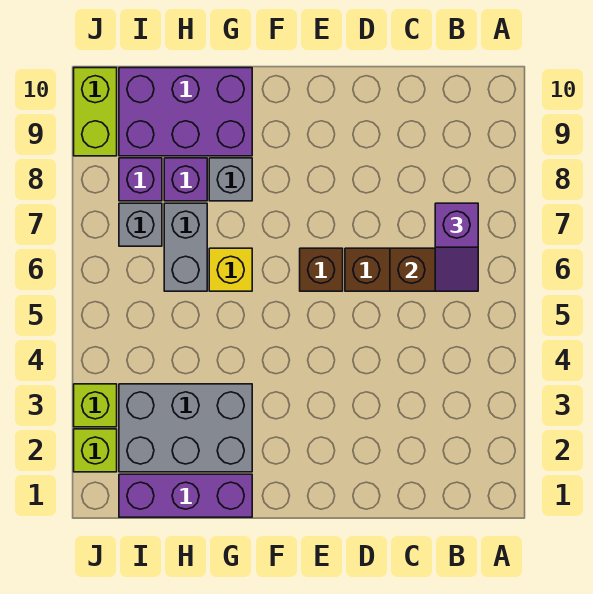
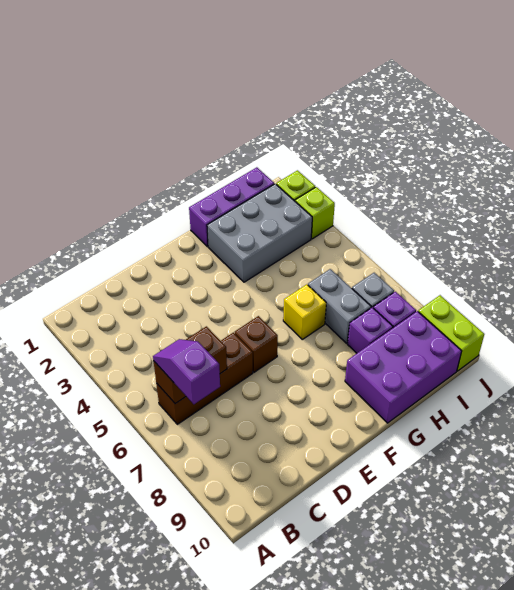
grey 1x1 brick [209,158,252,201] -> none

